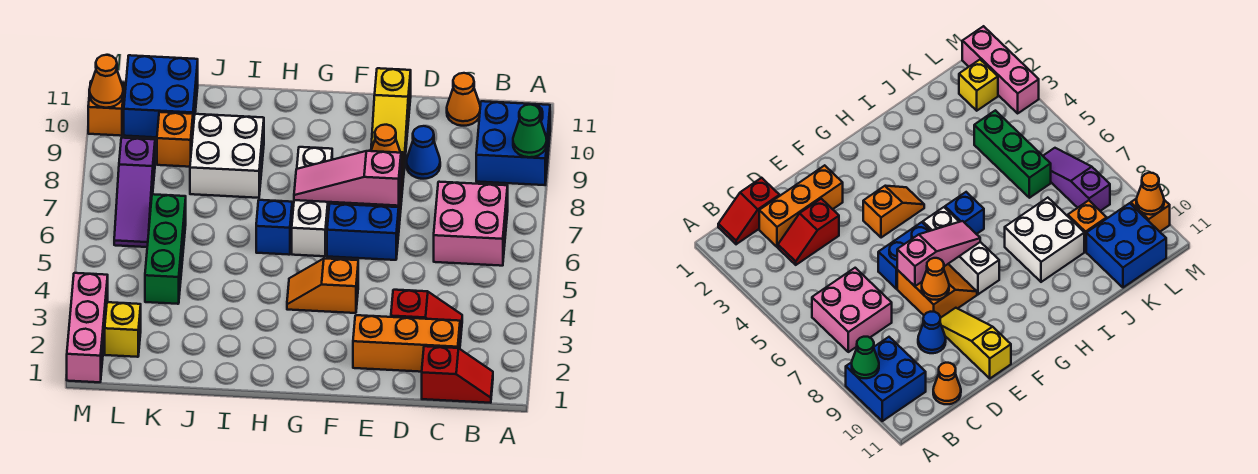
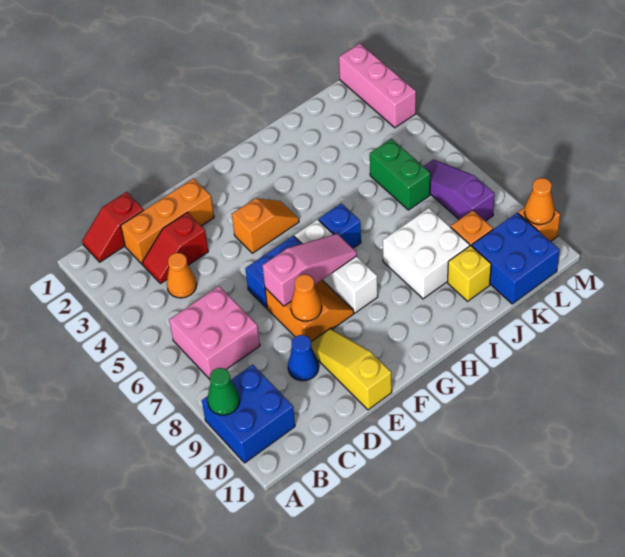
orange 1x1 cone [447,73,480,126] -> orange 1x1 cone moved to [167,253,197,298]
green 1x3 brick [145,194,186,304] -> green 1x2 brick [370,139,430,210]
yellow 1x1 brick [105,302,141,357] -> yellow 1x1 brick moved to [448,246,491,301]

